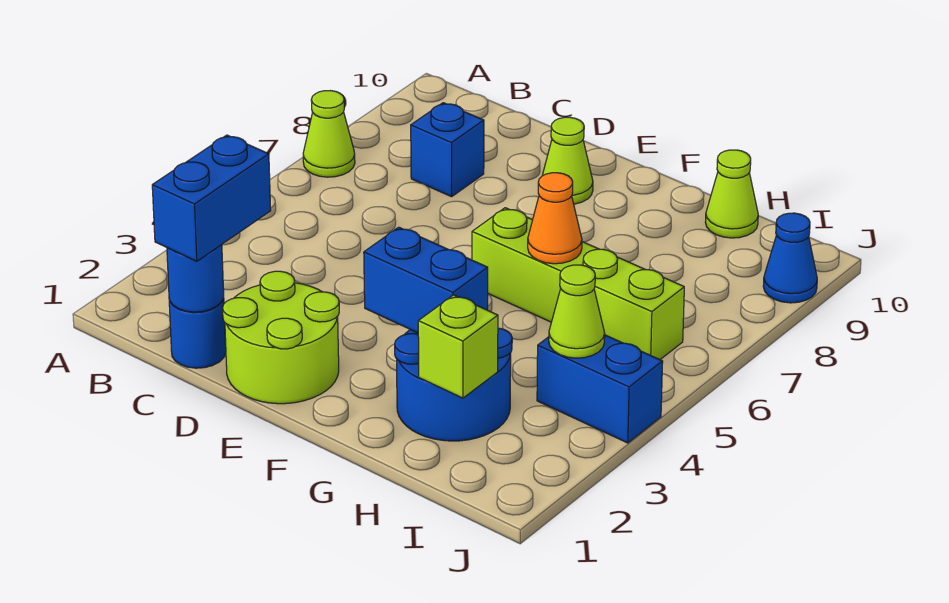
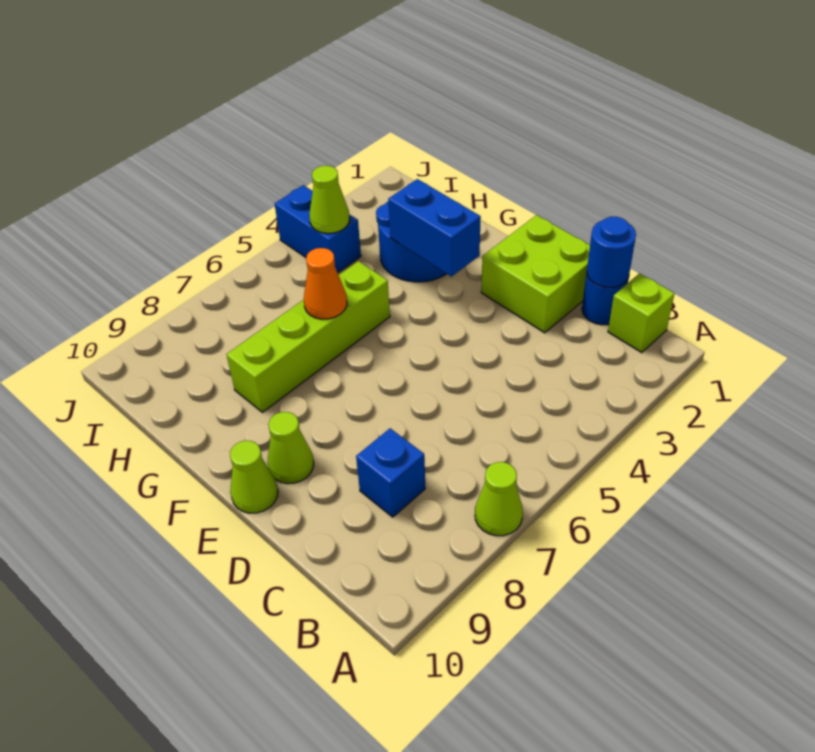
blue 1x2 brick [152,135,271,261] -> none
lime 2x2 round brick [223,271,339,404] -> lime 2x2 brick [481,215,590,333]
lime 1x4 brick [472,208,684,360] -> lime 1x4 brick turned to [226,261,390,412]
lime 1x1 brick [418,295,498,398] -> lime 1x1 brick moved to [608,273,674,353]
lime 1x1 cone [705,150,758,238] -> lime 1x1 cone moved to [230,441,278,513]
blue 1x1 cone [763,213,817,303] -> none

